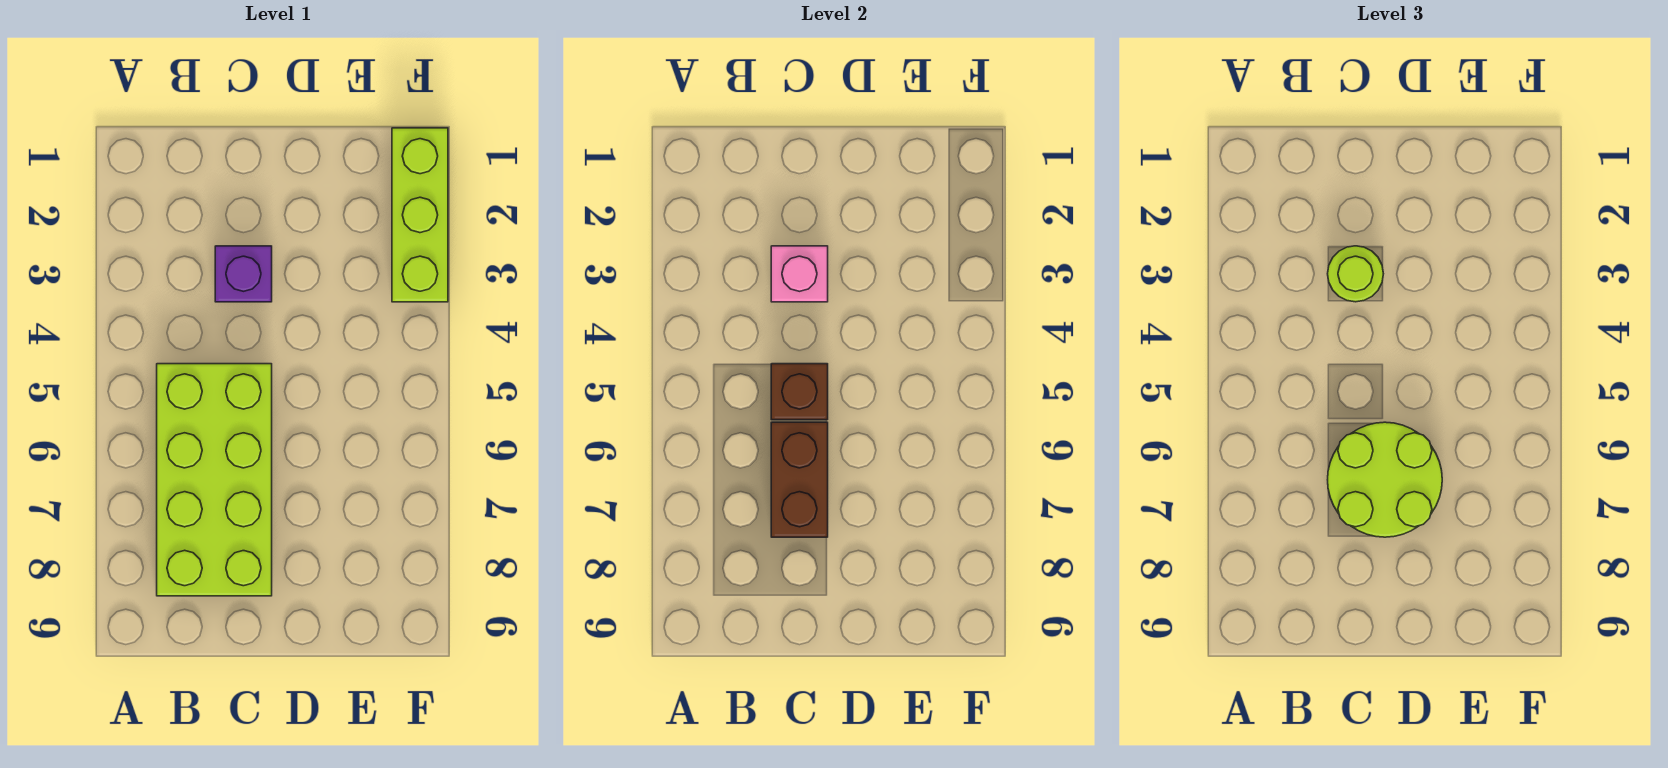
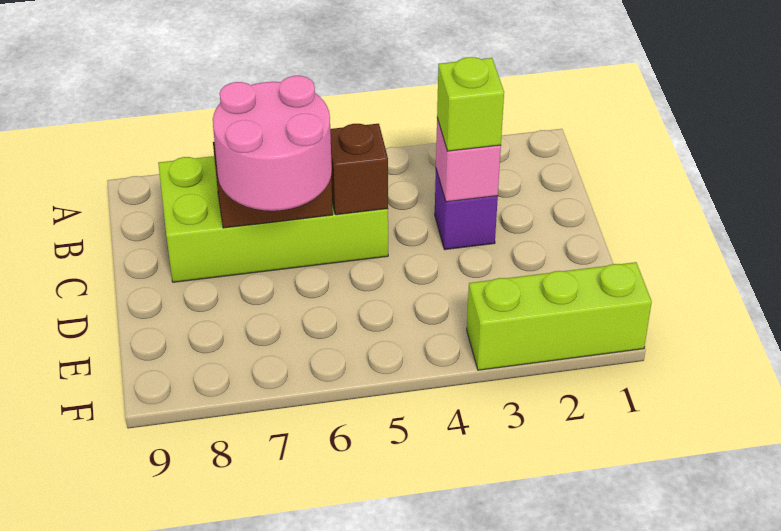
lime 1x1 round brick [1328,246,1383,302] -> lime 1x1 brick [437,57,504,151]
lime 2x2 round brick [1328,422,1442,537] -> pink 2x2 round brick [213,76,332,211]

